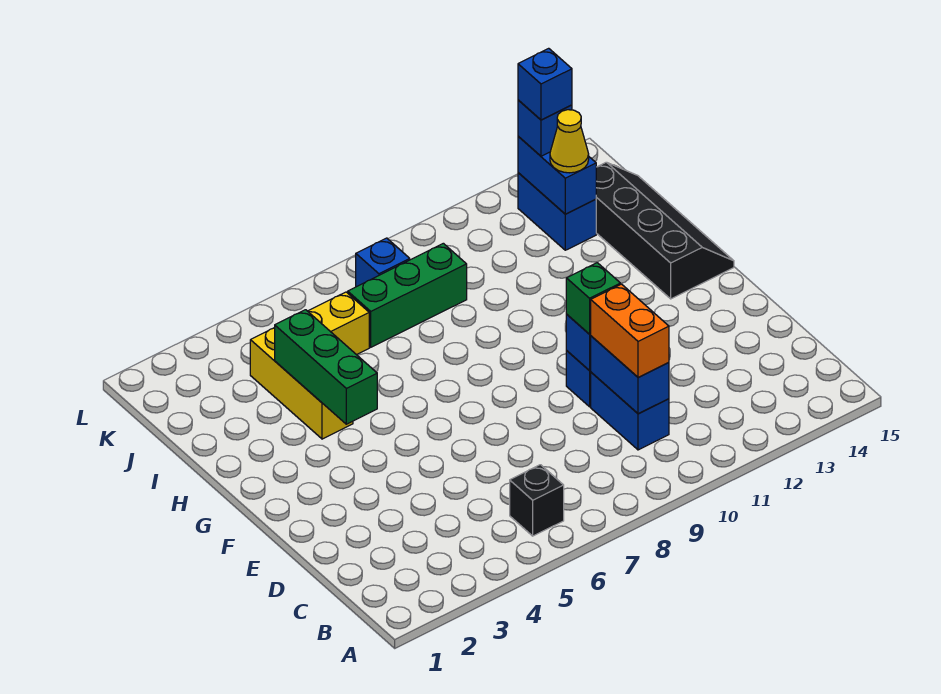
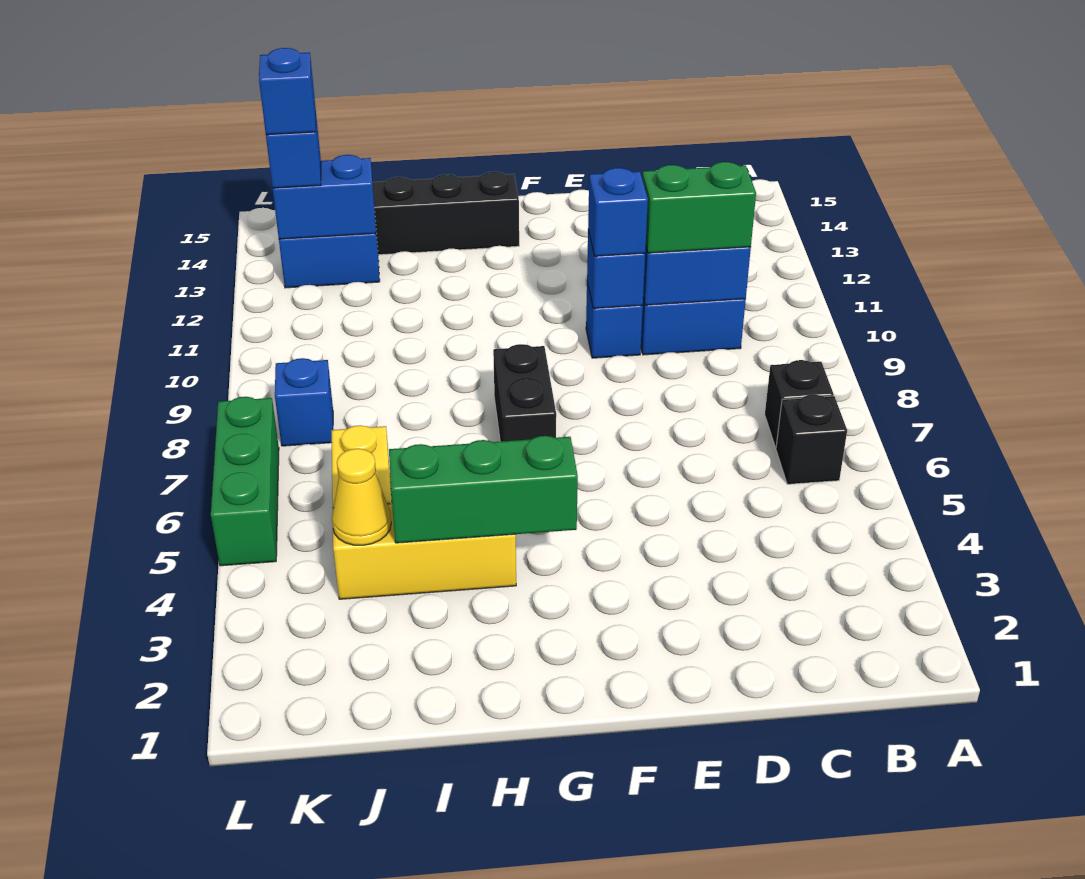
none -> black 1x1 brick [765,360,834,448]
orange 1x2 brick [591,284,669,378] -> green 1x2 brick [642,162,756,253]
green 1x1 brick [566,263,620,334] -> blue 1x1 brick [588,168,648,256]
none -> black 1x2 brick [493,344,556,441]
green 1x3 brick [348,243,467,347] -> green 1x3 brick moved to [211,397,279,566]
yellow 1x1 cone [550,110,589,173] -> yellow 1x1 cone moved to [332,449,391,545]

